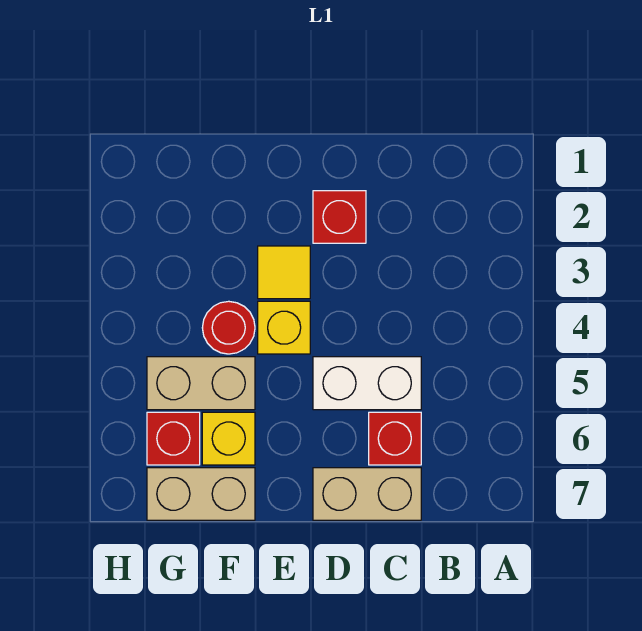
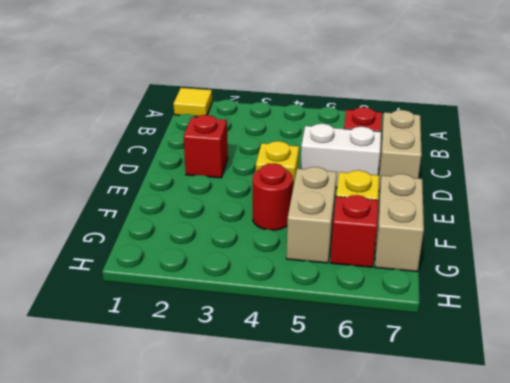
white 1x2 brick [313,357,421,410] -> white 1x2 brick turned to [300,124,381,188]
yellow 1x1 tile [258,246,310,299] -> yellow 1x1 tile moved to [174,88,212,117]

